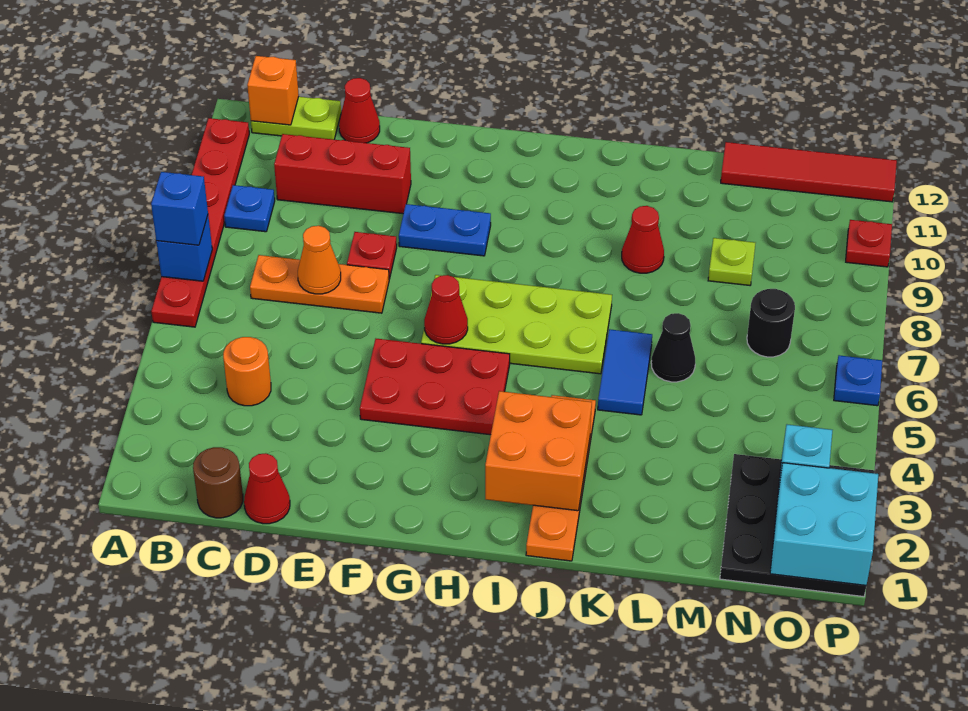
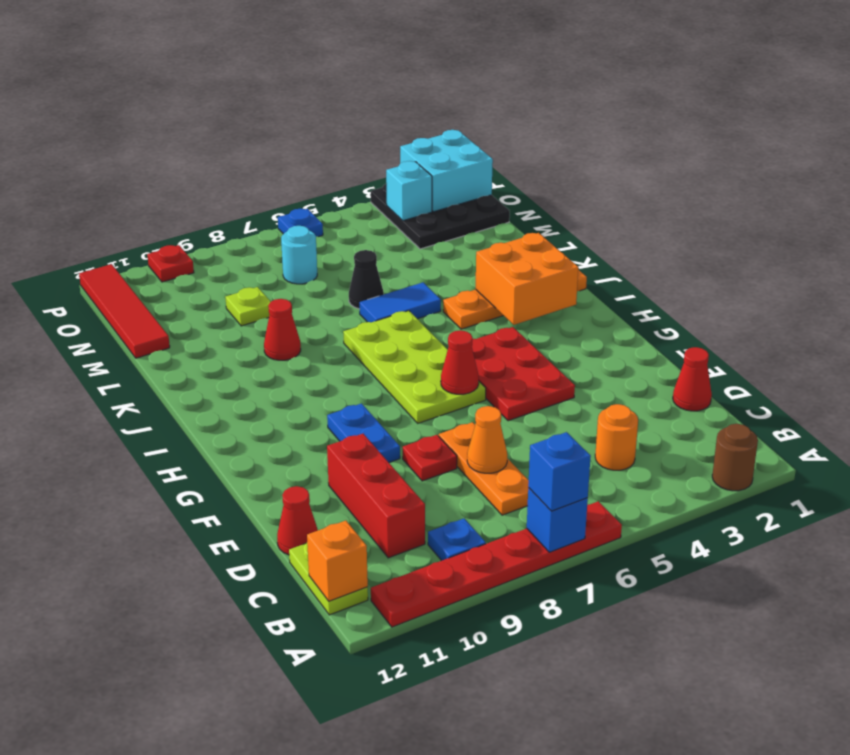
brown 1x1 round brick [193,447,243,518] -> brown 1x1 round brick moved to [712,424,758,491]
black 1x1 round brick [747,289,795,357] -> cyan 1x1 round brick [281,226,317,284]

